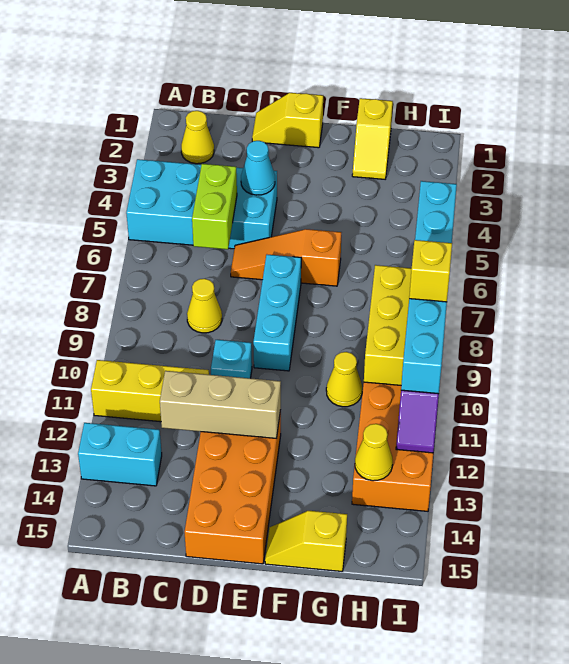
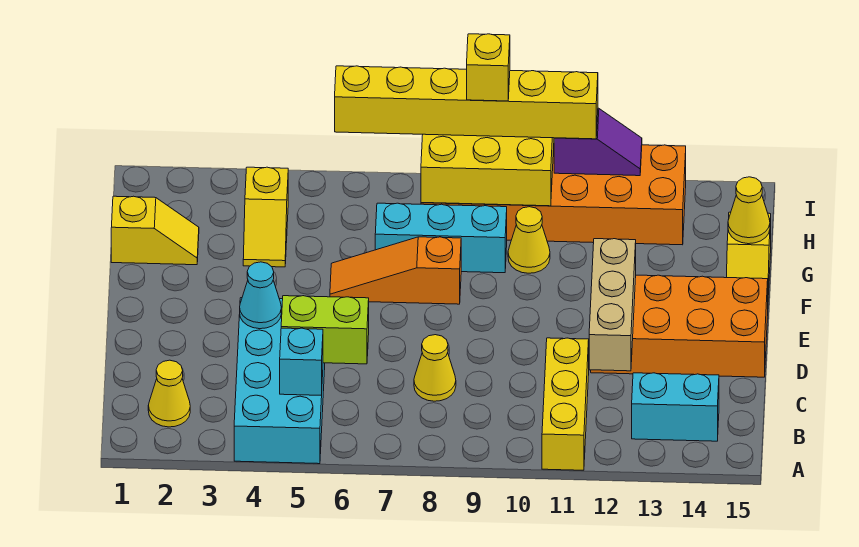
cyan 1x2 brick [78,423,162,486] -> cyan 1x2 brick turned to [632,373,719,441]
yellow 1x2 slope [252,93,323,148] -> yellow 1x2 slope moved to [243,167,288,267]
orange 1x3 slope [231,229,341,286] -> orange 1x3 slope turned to [330,237,461,304]
cyan 1x1 brick [211,340,252,378] -> cyan 1x1 brick moved to [280,328,323,395]
cyan 1x3 brick [253,255,301,371] -> cyan 1x3 brick moved to [375,203,507,273]
yellow 1x1 cone [355,424,393,481] -> yellow 1x1 cone moved to [728,177,770,244]
cyan 1x6 brick [401,181,457,394] -> yellow 1x6 brick [335,66,598,139]

